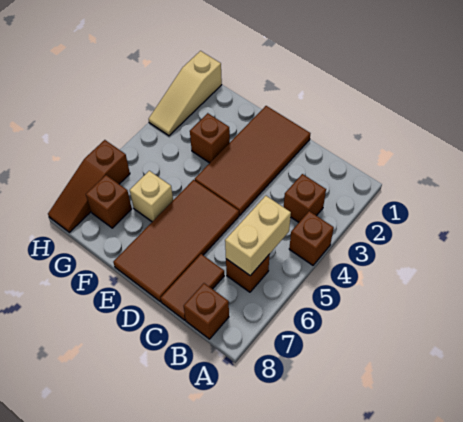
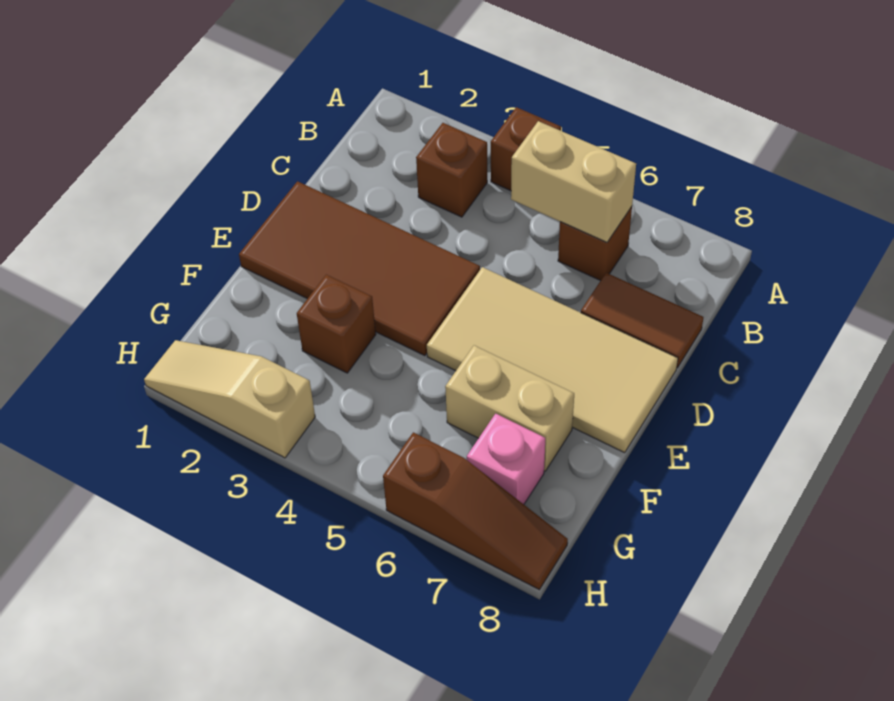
brown 1x1 brick [184,283,229,339] -> none
brown 2x4 tile [113,180,239,302] -> tan 2x4 tile [427,267,678,453]
tan 1x1 brick [130,171,173,222] -> tan 1x2 brick [445,345,574,471]
brown 1x1 brick [86,175,132,228] -> pink 1x1 brick [467,414,545,504]
tan 1x3 slope [149,51,222,136] -> tan 1x3 slope turned to [144,340,315,458]

